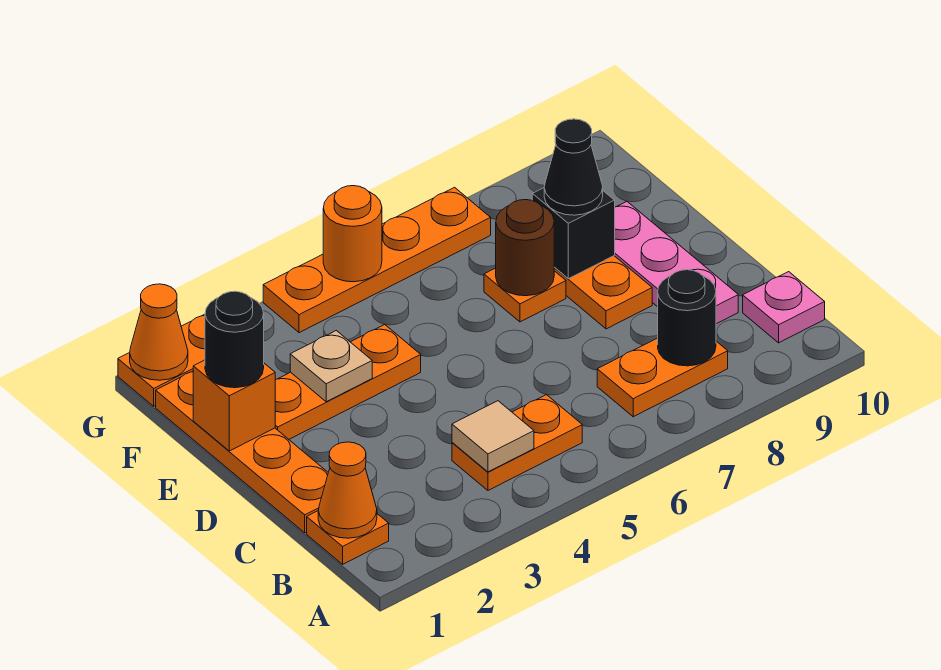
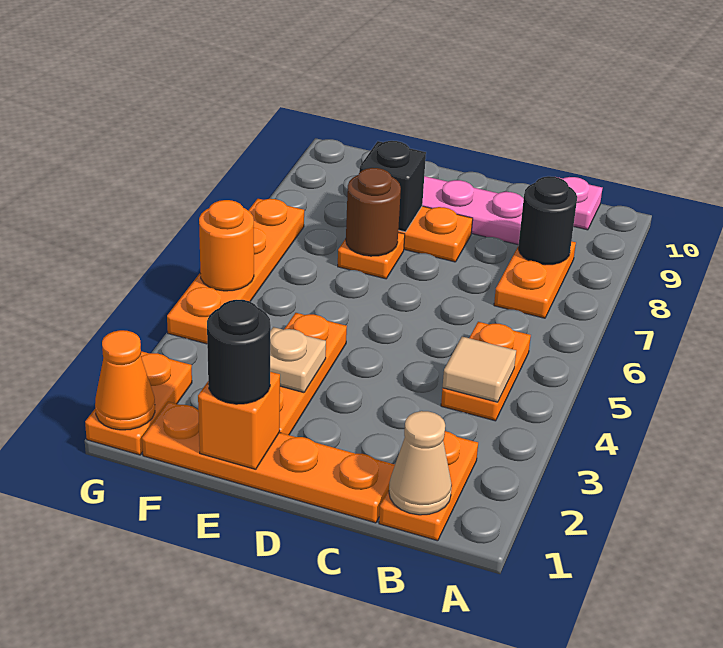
orange 1x1 plate [307,511,389,564] -> orange 1x2 plate [379,431,478,541]
orange 1x1 cone [318,442,377,538] -> tan 1x1 cone [389,411,452,515]
black 1x1 cone [544,119,603,215] -> none

